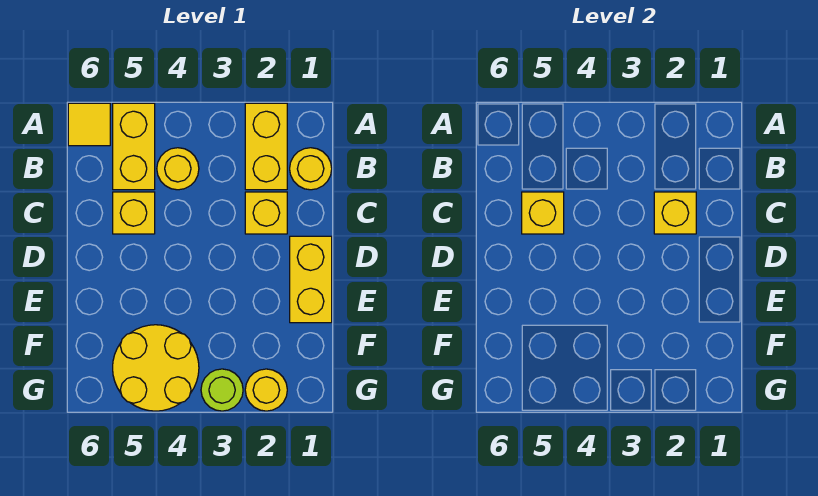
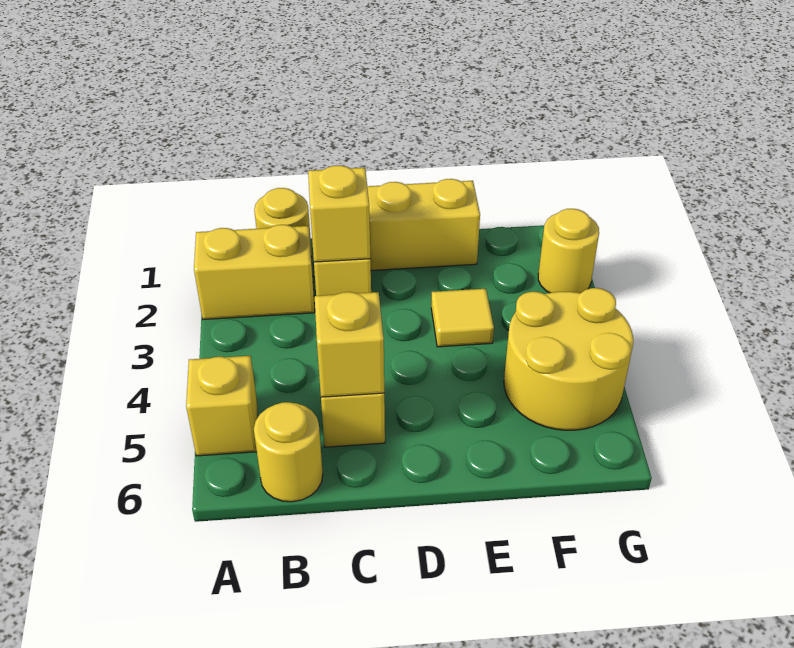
yellow 1x2 brick [113,103,155,190] -> yellow 1x1 brick [186,356,257,456]
yellow 1x1 tile [68,103,110,146] -> yellow 1x1 tile moved to [431,289,494,347]
yellow 1x1 round brick [157,148,199,190] -> yellow 1x1 round brick moved to [254,402,323,502]
lime 1x1 round brick [201,369,243,411] -> none

